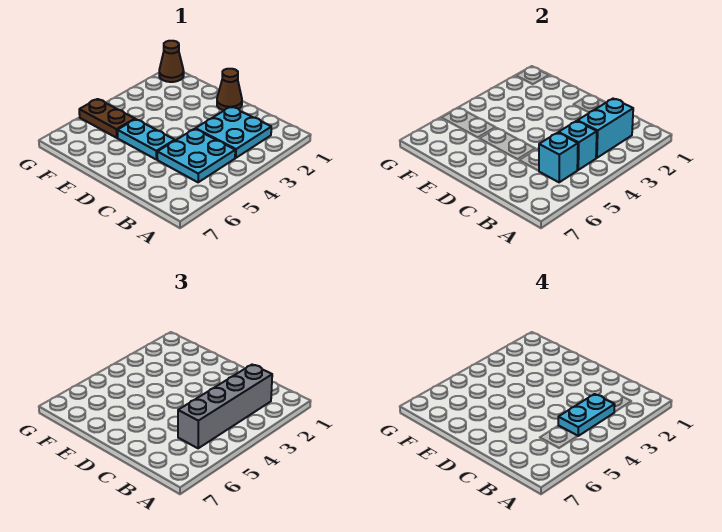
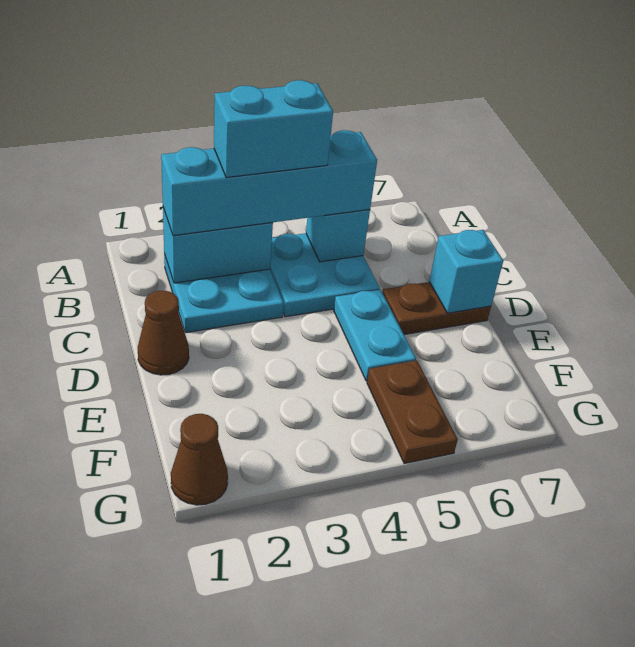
grey 1x4 brick [178,365,272,448] -> cyan 1x4 brick [161,130,377,236]
cyan 1x2 plate [558,394,615,436] -> cyan 1x2 brick [214,80,333,178]
cyan 1x1 brick [559,121,597,170] -> cyan 1x1 brick moved to [429,230,503,313]
none -> brown 1x2 plate [382,282,491,335]

